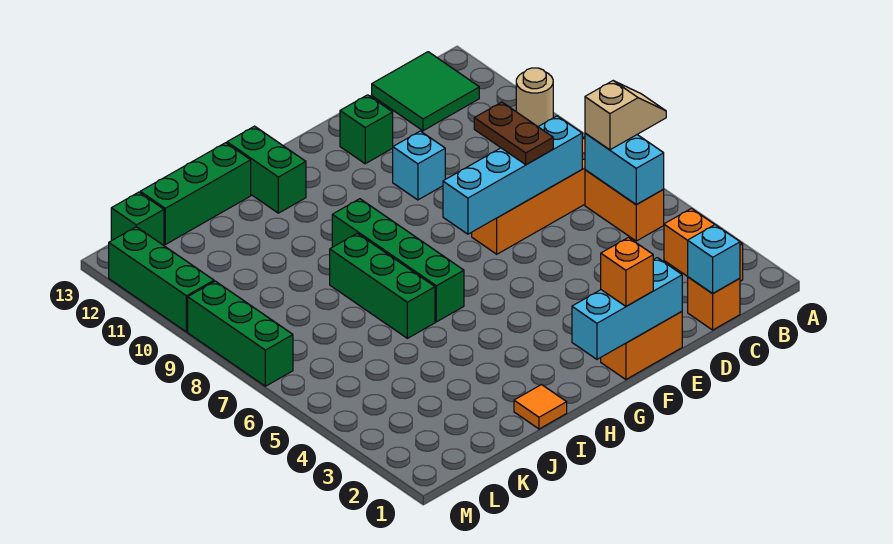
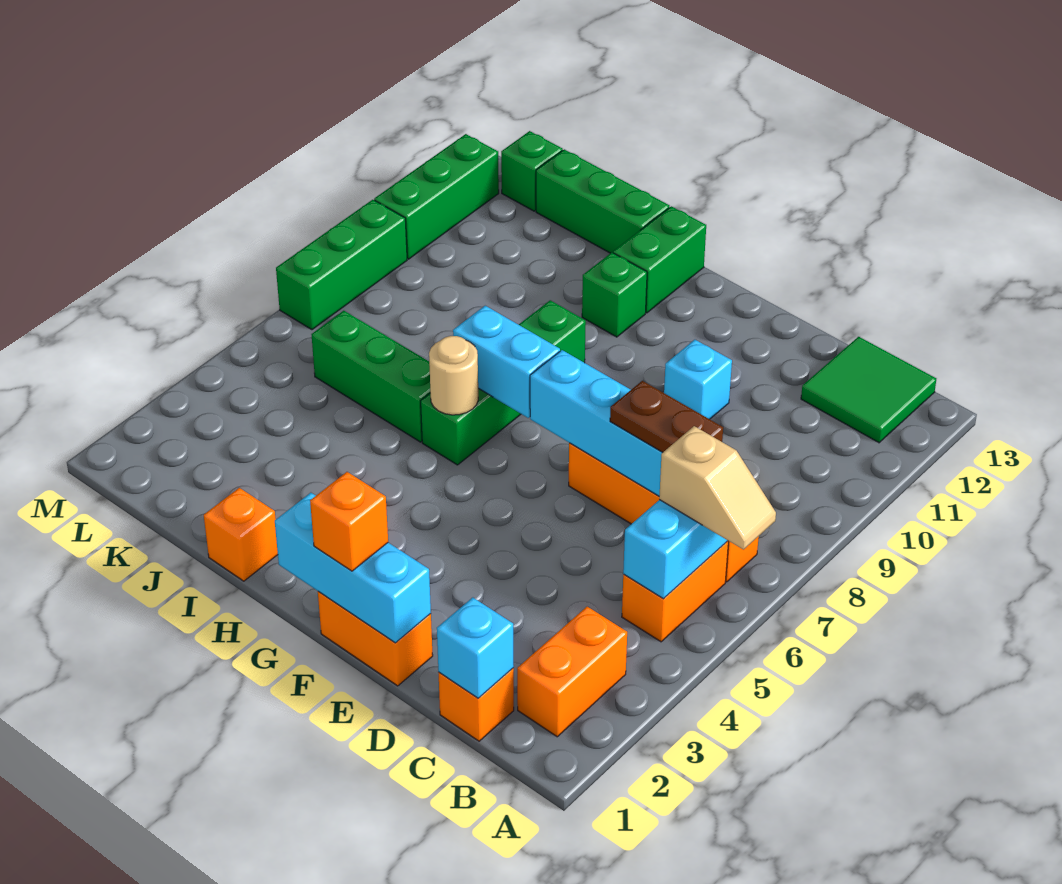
tan 1x1 round brick [516,68,553,126] -> tan 1x1 round brick moved to [429,336,478,415]
brown 1x2 plate [474,102,553,165] -> brown 1x2 plate turned to [610,381,723,453]
green 1x1 brick [340,95,393,164] -> green 1x1 brick moved to [582,253,647,337]
none -> cyan 1x2 brick [453,306,560,418]
orange 1x1 tile [514,385,567,429] -> orange 1x1 brick [204,488,278,581]
green 1x3 brick [330,233,435,338] -> green 1x3 brick turned to [311,311,430,442]

